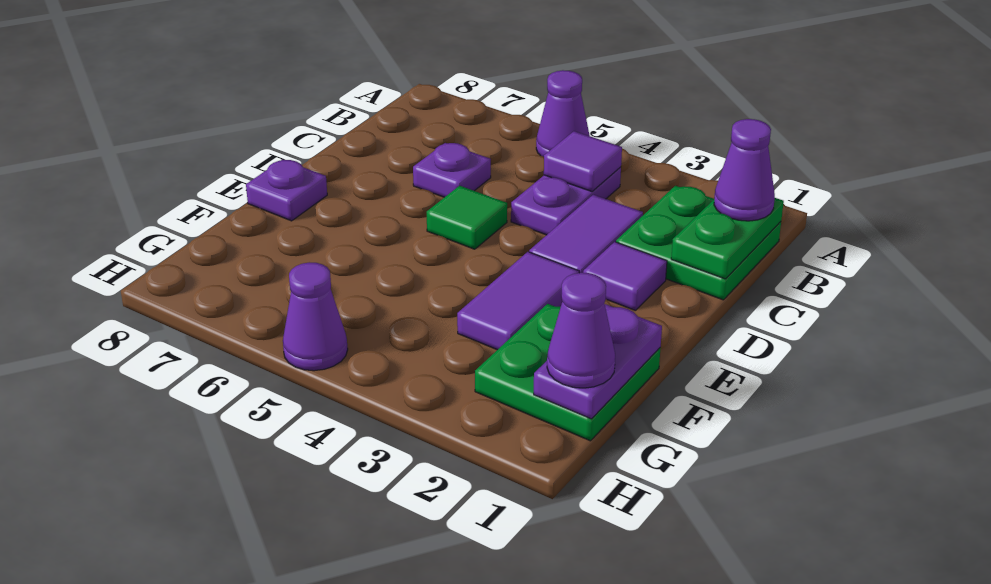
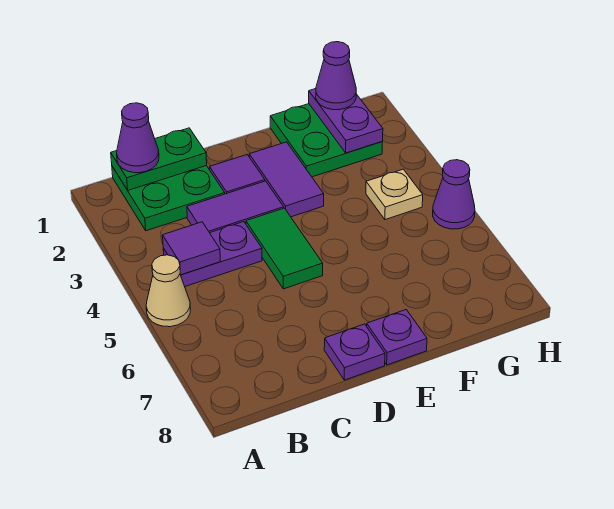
purple 1x1 cone [536,70,590,157] -> tan 1x1 cone [146,255,191,327]
purple 1x1 plate [413,143,491,197] -> purple 1x1 plate moved to [324,324,385,380]
green 1x1 tile [427,186,507,249] -> green 1x2 tile [246,208,323,289]
purple 1x2 tile [457,252,579,350] -> purple 1x2 tile turned to [249,142,324,217]
purple 1x2 plate [534,304,662,419] -> purple 1x2 plate turned to [309,89,383,153]
none -> tan 1x1 plate [366,169,423,220]

